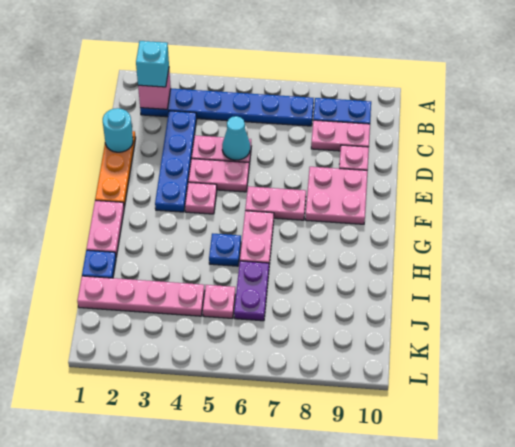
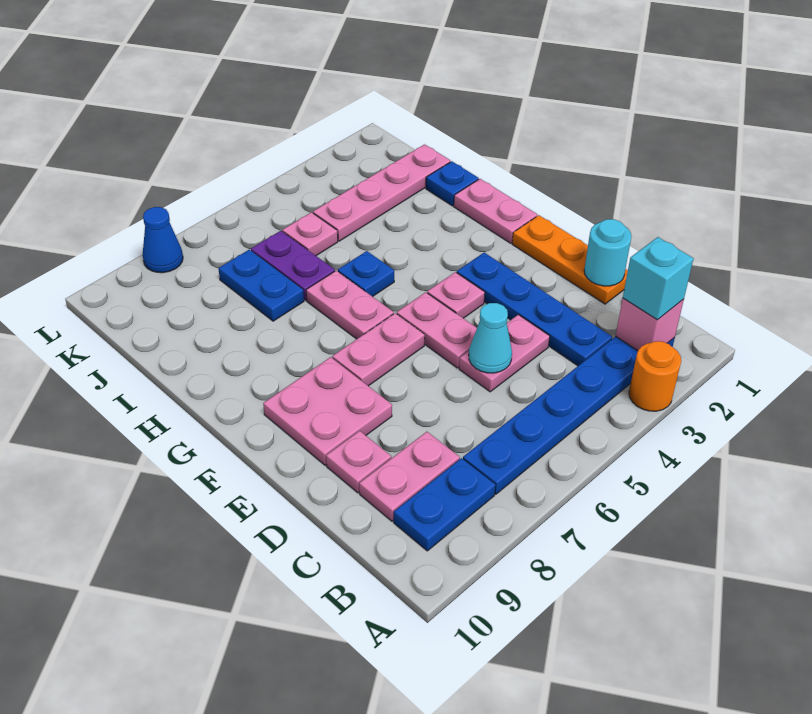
none -> orange 1x1 round brick [629,341,681,411]
pink 1x2 plate [188,159,249,192] -> pink 1x2 plate turned to [397,292,477,368]
none -> blue 1x2 plate [218,250,304,321]
none -> blue 1x1 cone [142,207,183,273]

